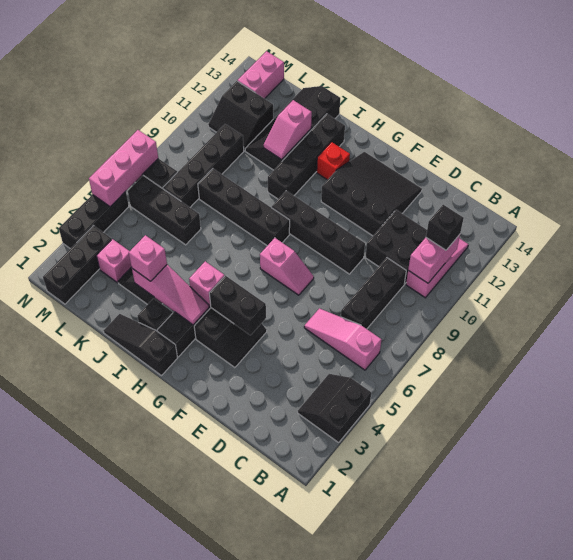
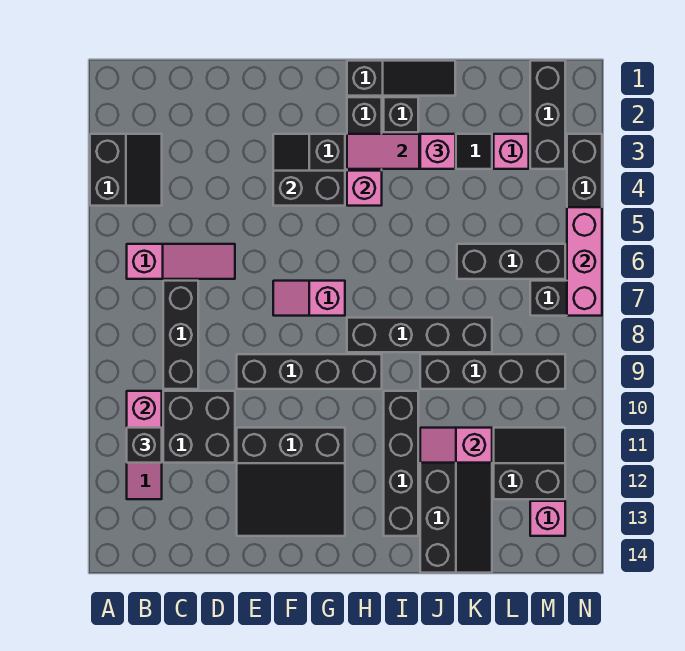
red 1x1 brick [317,142,350,180] -> none
pink 1x2 slope [263,100,312,160] -> pink 1x2 slope turned to [420,428,492,463]
black 1x4 brick [163,124,244,207] -> black 1x4 brick turned to [420,354,565,389]
pink 1x2 brick [238,51,284,99] -> pink 1x1 brick [530,501,565,536]

